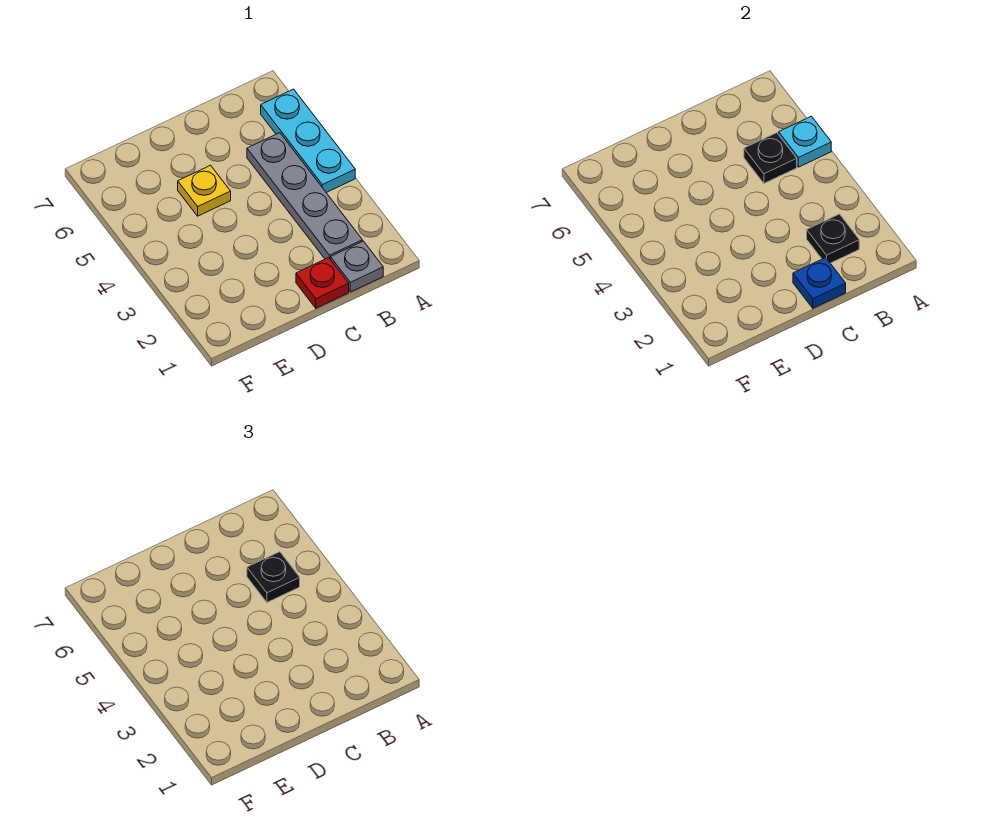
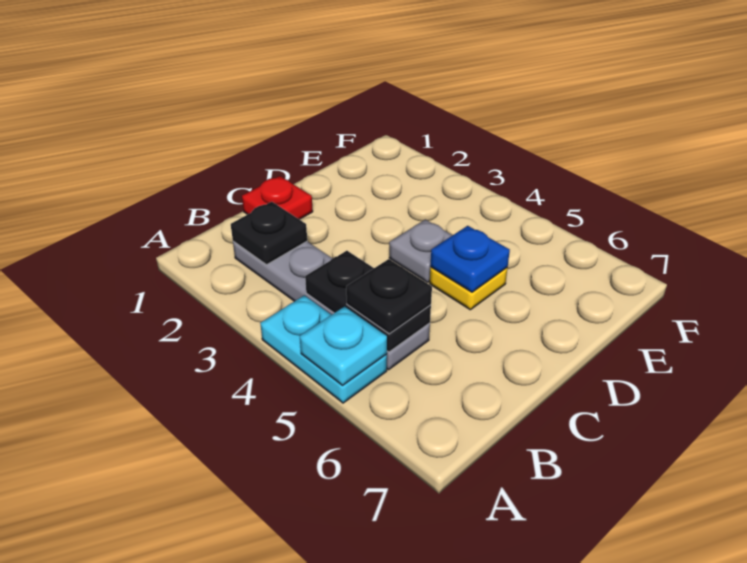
cyan 1x3 plate [261,89,355,193] -> cyan 1x2 plate [260,295,387,403]
grey 1x1 plate [331,241,383,292] -> grey 1x1 plate moved to [389,219,452,282]
black 1x1 plate [744,133,797,183] -> black 1x2 plate [305,251,431,352]
blue 1x1 plate [793,258,846,308] -> blue 1x1 plate moved to [430,226,510,292]

